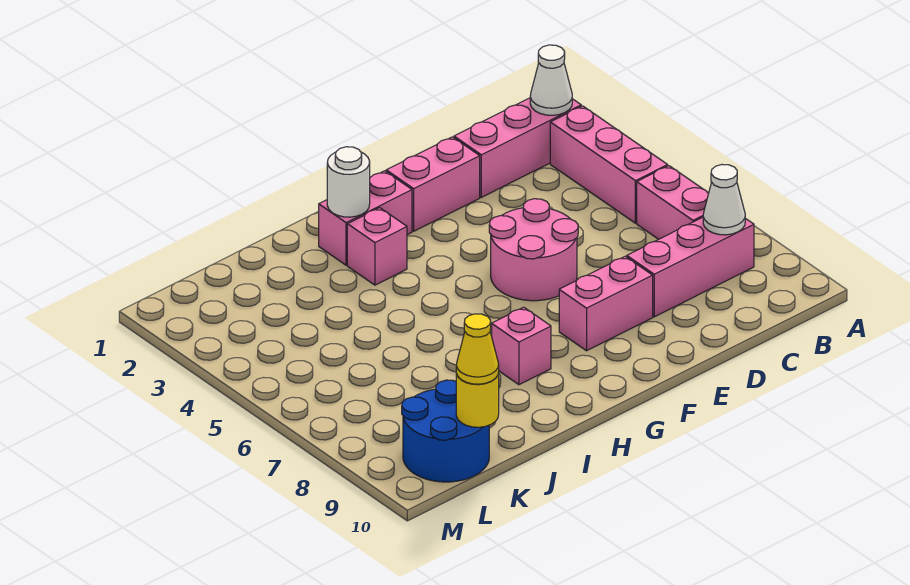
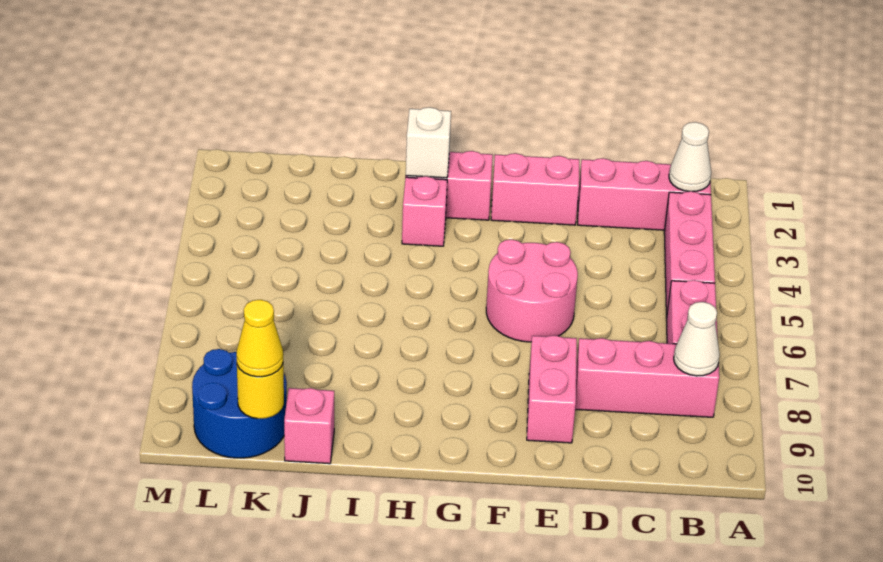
pink 1x2 brick [559,256,653,351] -> pink 1x2 brick turned to [527,335,577,443]
white 1x1 round brick [327,147,370,217] -> white 1x1 brick [406,107,451,178]
pink 1x1 brick [492,307,551,385] -> pink 1x1 brick moved to [284,388,334,464]

